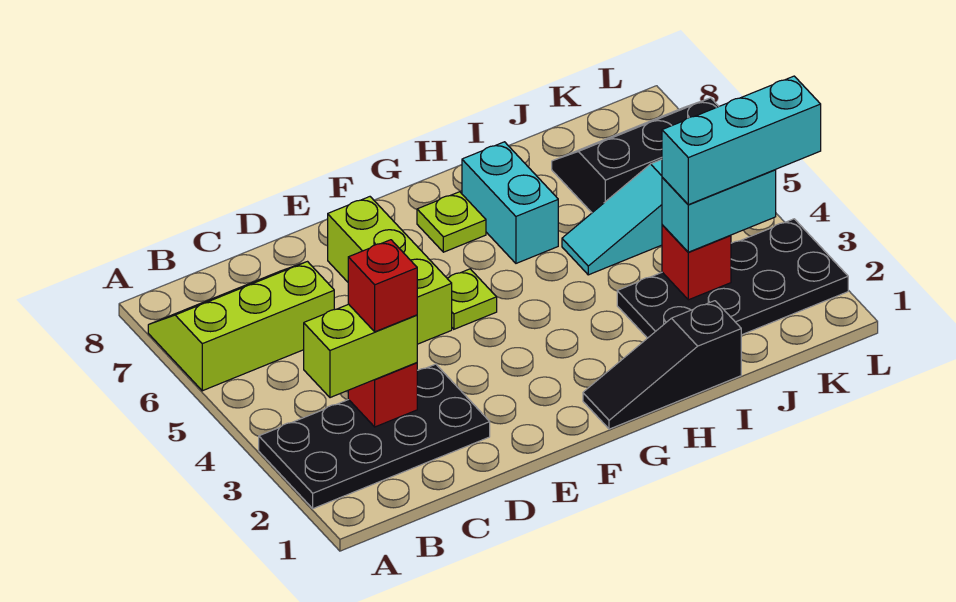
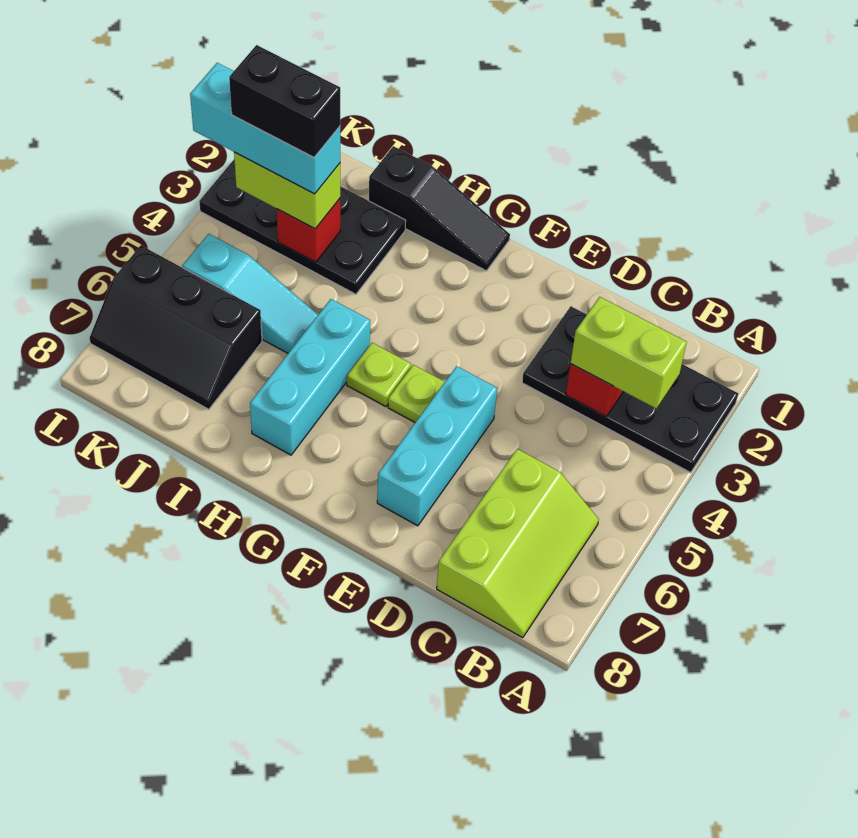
lime 2x3 slope [148,262,334,391] -> lime 2x3 slope turned to [437,449,599,638]
red 1x1 brick [348,240,417,332] -> none
lime 1x3 brick [328,197,452,344] -> cyan 1x3 brick [377,366,497,526]
lime 1x1 plate [417,192,486,252] -> lime 1x1 plate moved to [347,343,411,407]
cyan 1x2 brick [462,142,558,263] -> cyan 1x3 brick [250,299,370,455]
cyan 1x2 brick [662,170,776,252] -> lime 1x2 brick [234,152,340,229]
none -> black 1x2 brick [229,45,340,157]

